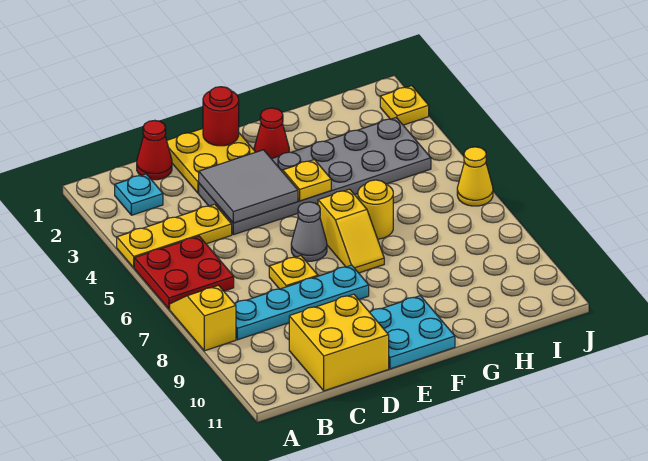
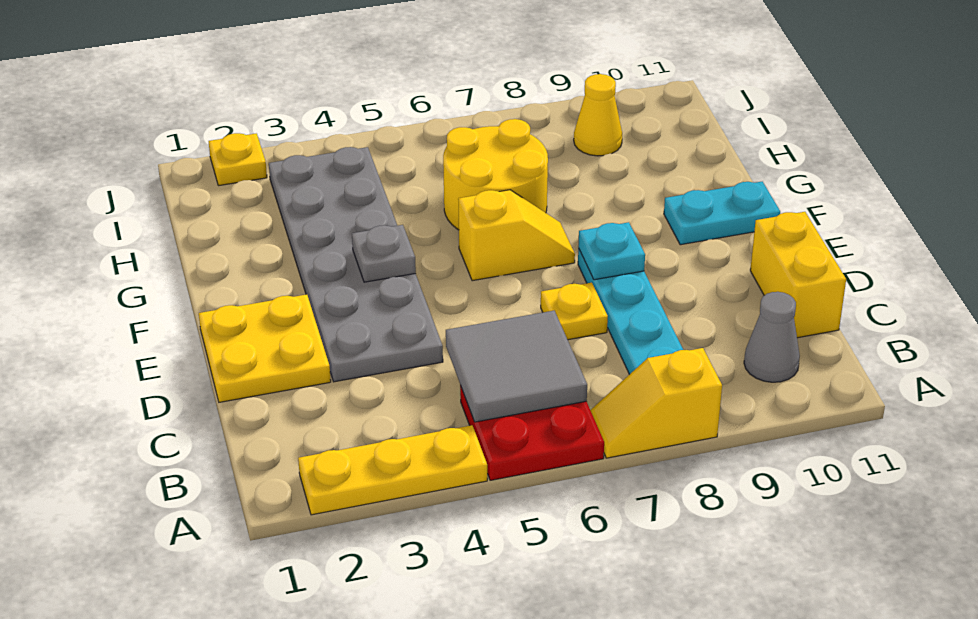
yellow 1x3 plate [117,204,232,268] -> yellow 1x3 plate turned to [298,425,487,515]
cyan 1x1 plate [115,174,163,215] -> cyan 1x1 plate moved to [578,222,645,280]
red 1x1 cone [137,120,172,180] -> none
yellow 2x2 brick [289,294,389,391] -> yellow 1x2 brick [750,212,846,338]
grey 2x2 tile [199,150,298,223] -> grey 2x2 tile moved to [446,311,587,422]
red 1x1 round brick [203,87,239,146] -> none
grey 1x1 cone [291,202,327,261] -> grey 1x1 cone moved to [744,292,800,382]
cyan 2x2 plate [370,296,455,369] -> cyan 1x2 plate [664,182,780,245]
red 1x1 cone [254,108,289,159] -> none
yellow 1x1 plate [283,160,331,201] -> grey 1x1 plate [352,225,416,282]
yellow 1x1 round brick [358,180,393,239] -> yellow 2x2 round brick [443,119,548,230]
yellow 1x1 cone [457,147,493,206] -> yellow 1x1 cone moved to [574,74,622,156]

